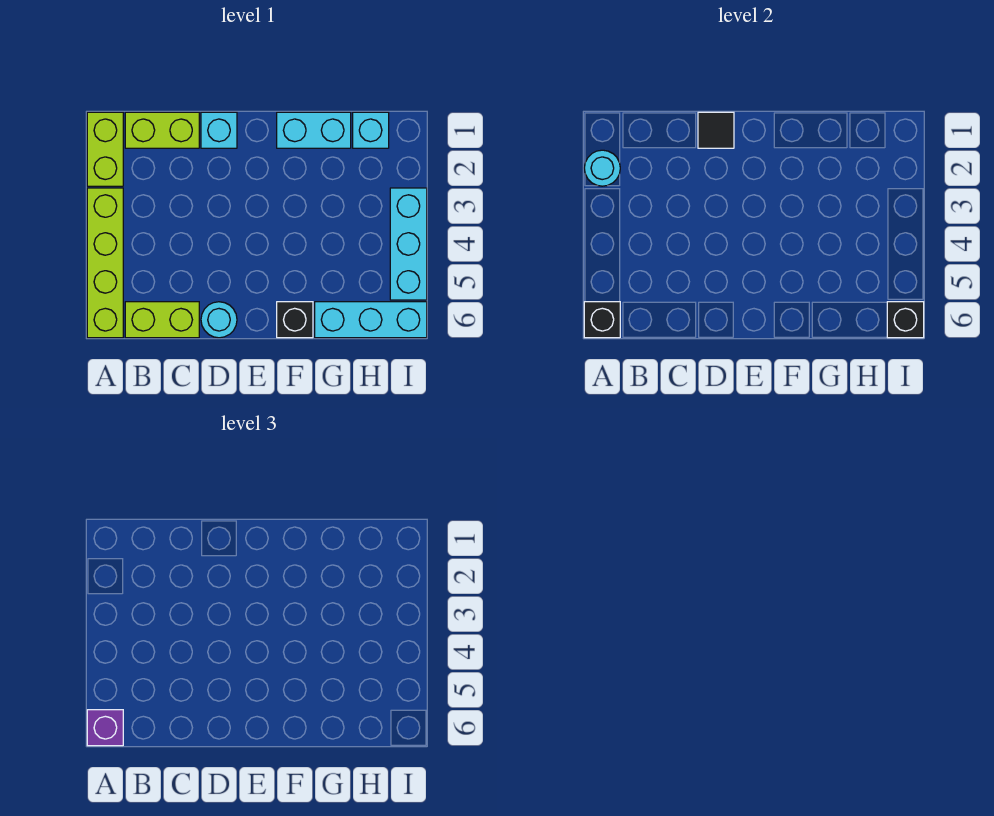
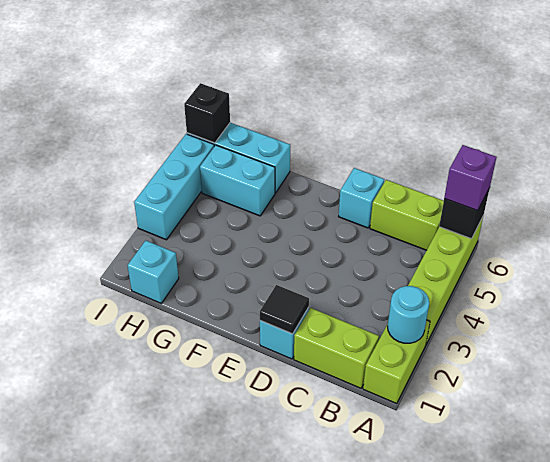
cyan 1x1 round brick [201,302,237,338] -> cyan 1x1 brick [339,168,384,228]
cyan 1x2 brick [277,112,351,148] -> cyan 1x2 brick moved to [200,145,275,216]
black 1x1 brick [277,302,313,338] -> none

